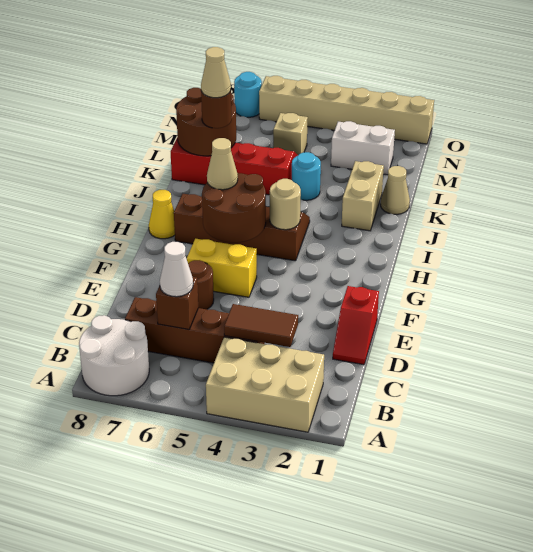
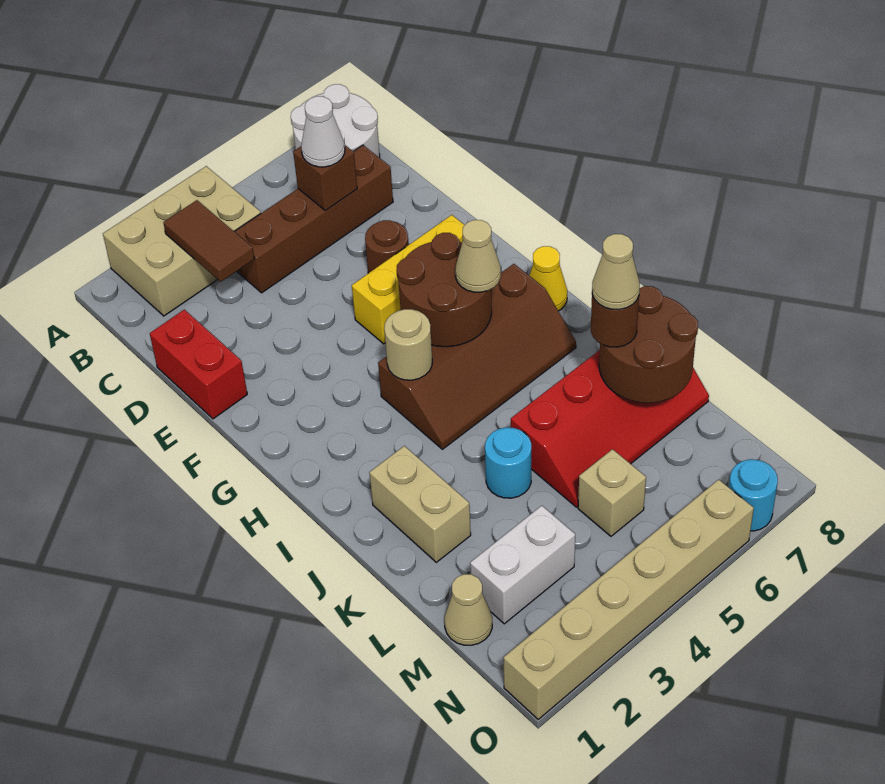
brown 1x2 tile [224,304,298,347] -> brown 1x2 tile turned to [163,200,254,282]
red 1x2 slope [333,286,379,365] -> red 1x2 brick [150,310,247,419]
yellow 1x2 brick [187,239,257,297] -> yellow 1x3 brick [352,215,465,344]
tan 1x1 cone [381,166,410,214] -> tan 1x1 cone moved to [444,574,492,645]

